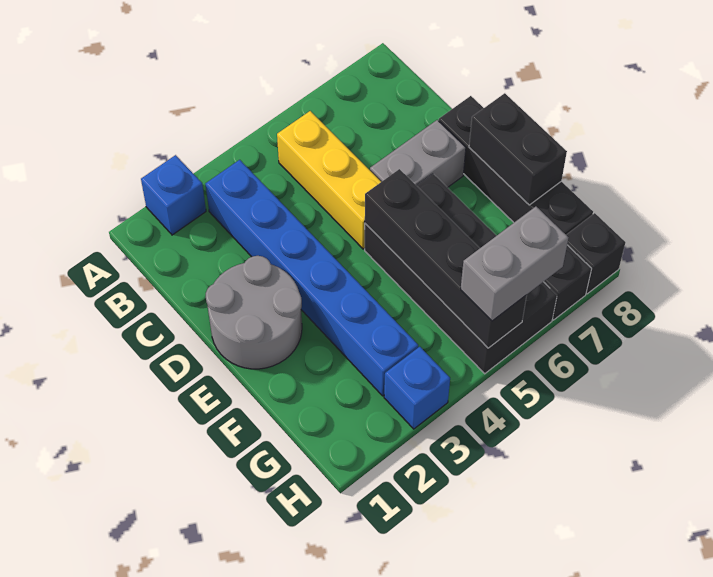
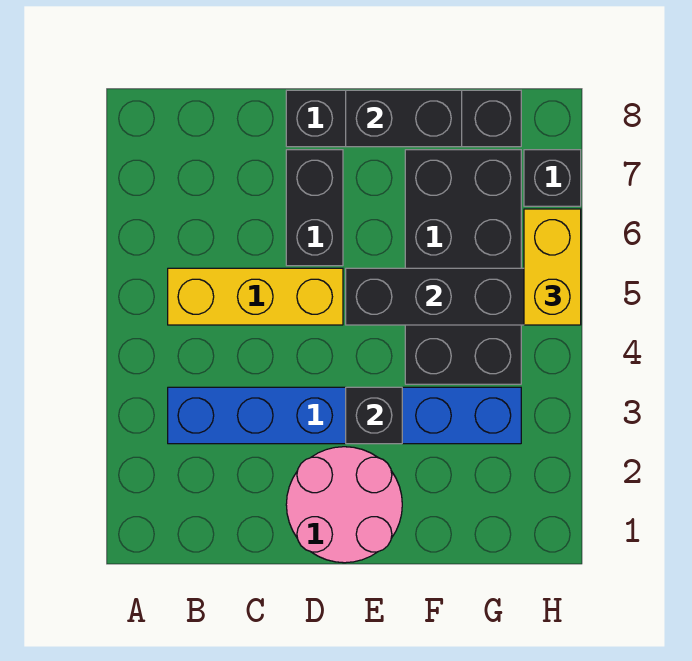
blue 1x1 brick [141,155,206,235] -> none
grey 2x2 round brick [206,256,302,369] -> pink 2x2 round brick [286,447,402,563]
grey 1x2 brick [370,120,466,188] -> black 1x2 brick [286,150,343,266]
black 2x4 brick [365,174,557,374] -> black 2x4 brick turned to [405,150,521,384]
blue 1x1 brick [384,347,450,429] -> none
grey 1x2 brick [461,207,568,321] -> yellow 1x2 brick [524,209,581,325]
black 1x1 brick [567,213,625,294] -> black 1x1 brick moved to [346,387,402,444]

